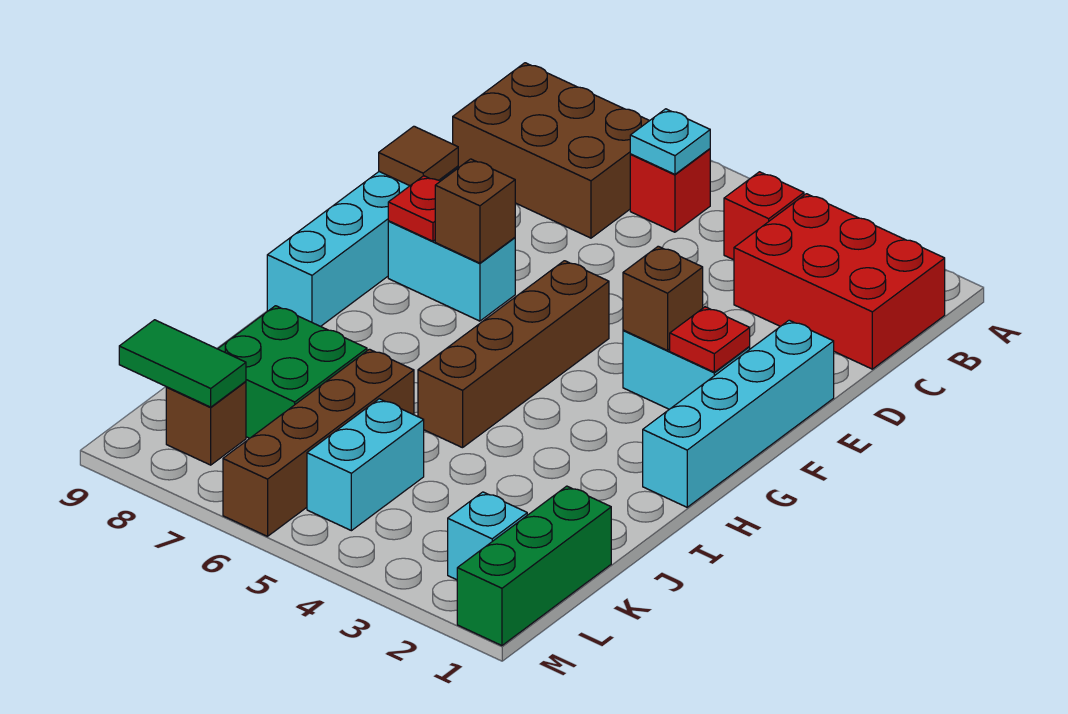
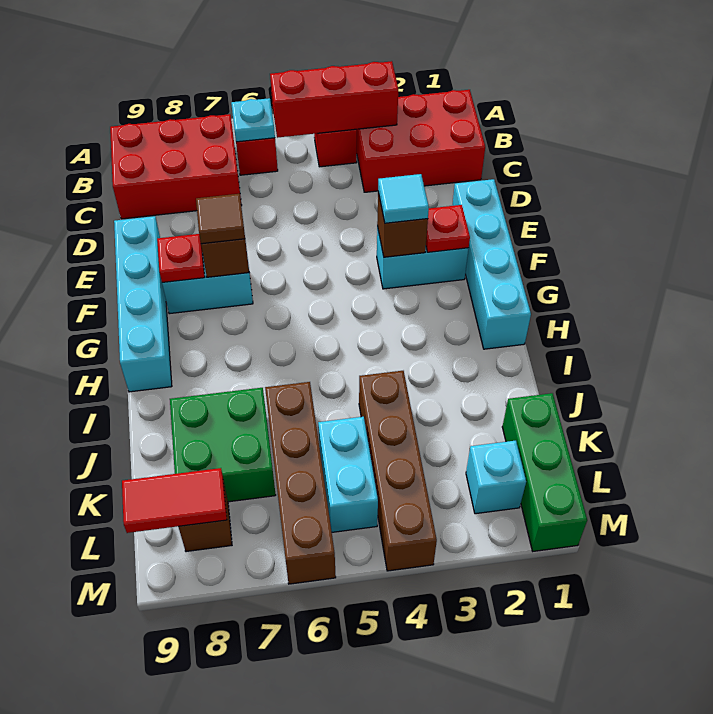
none -> red 1x3 brick [270,61,398,138]
brown 2x3 brick [453,63,649,238] -> red 2x3 brick [110,114,242,219]
brown 1x1 tile [379,126,458,186] -> brown 1x1 tile moved to [196,194,245,244]
none -> cyan 1x1 tile [378,174,429,223]
brown 1x4 brick [418,261,609,448] -> brown 1x4 brick moved to [359,371,437,571]
green 1x2 tile [119,320,246,407] -> red 1x2 tile [122,468,227,533]

